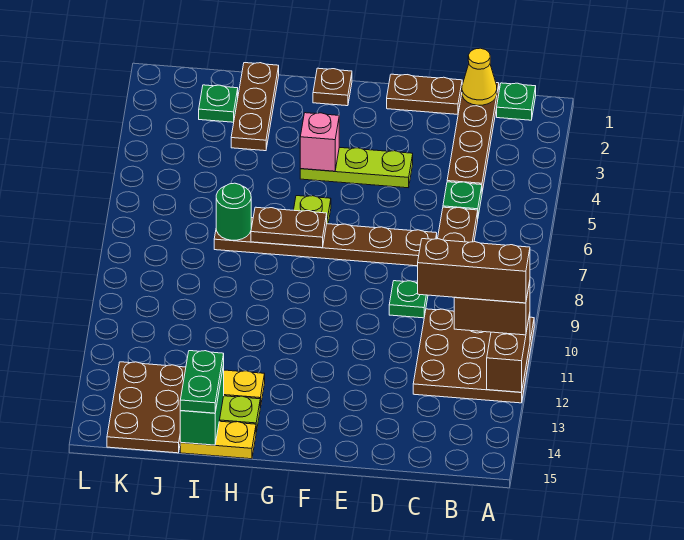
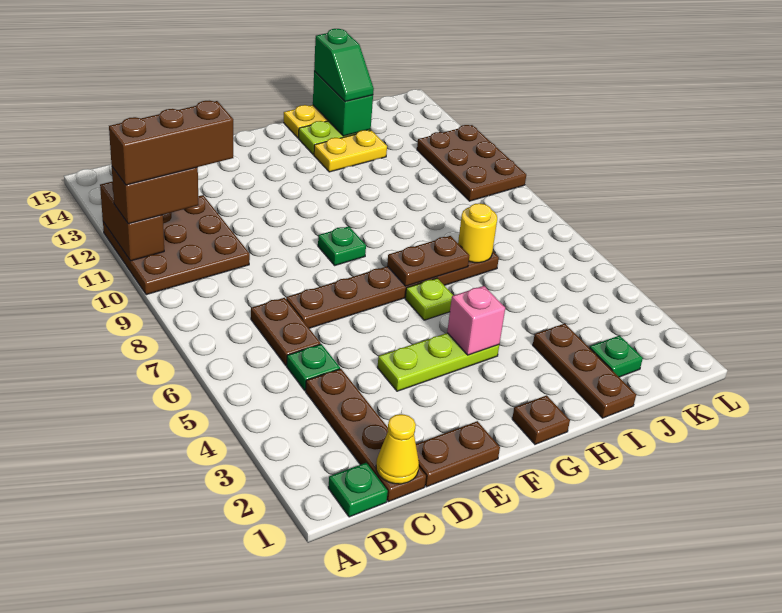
green 1x1 plate [389,281,428,318] -> green 1x1 plate moved to [318,226,366,265]
green 1x1 round brick [216,183,251,240] -> yellow 1x1 round brick [458,203,497,263]
green 1x2 plate [180,351,224,413] -> green 1x2 slope [314,29,374,101]
brown 2x3 plate [107,362,186,453] -> brown 2x3 plate moved to [417,125,526,201]

